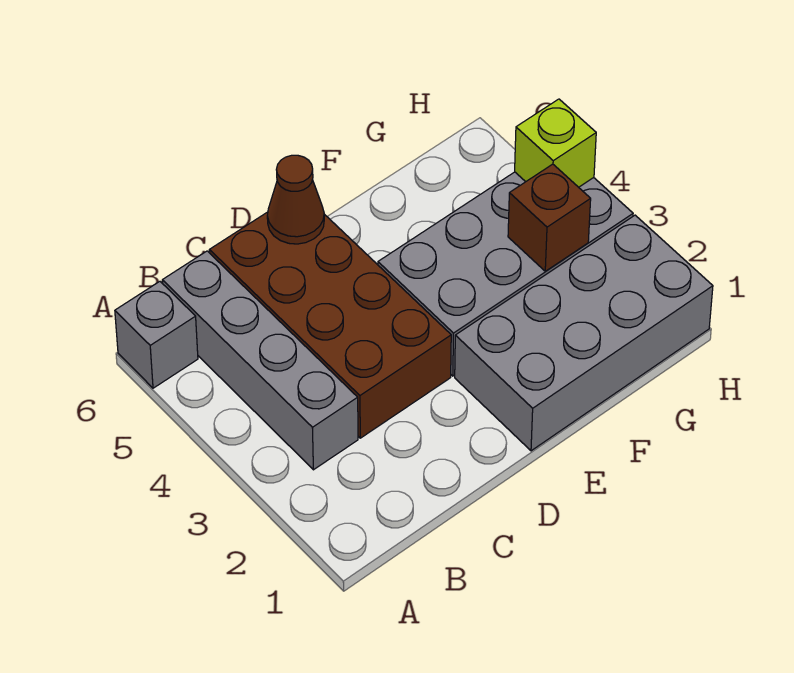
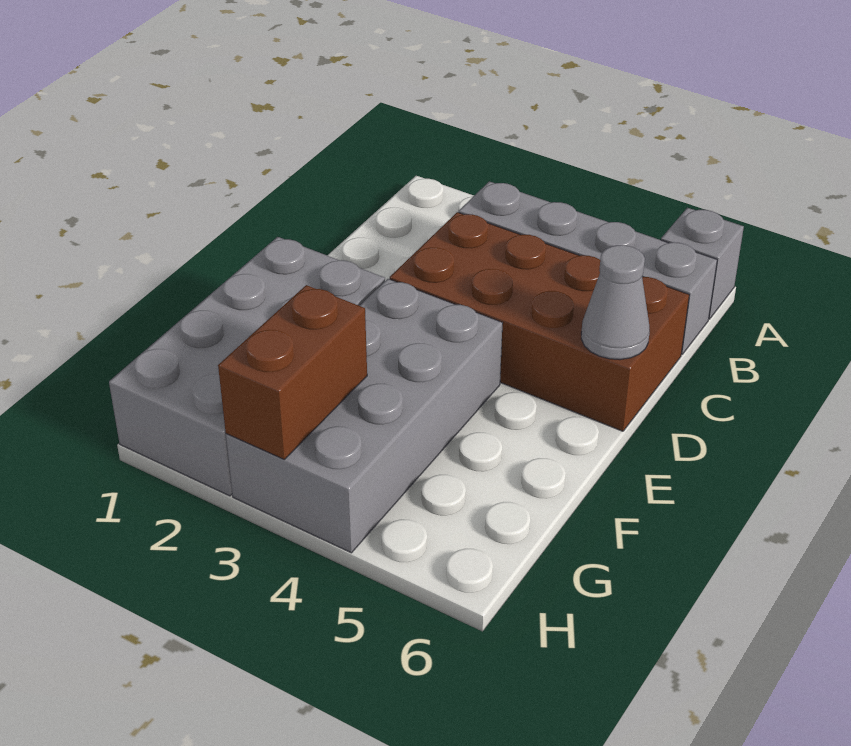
brown 1x1 cone [267,155,324,244] -> grey 1x1 cone [581,245,650,360]
brown 1x1 brick [508,164,591,271] -> brown 1x2 brick [218,285,367,459]
lime 1x1 brick [515,99,596,187] -> none

